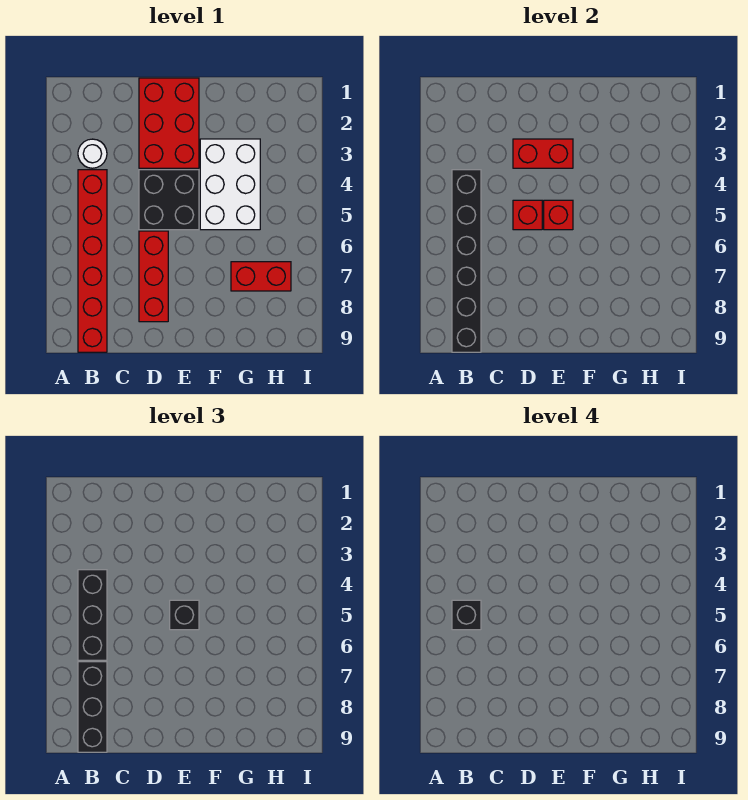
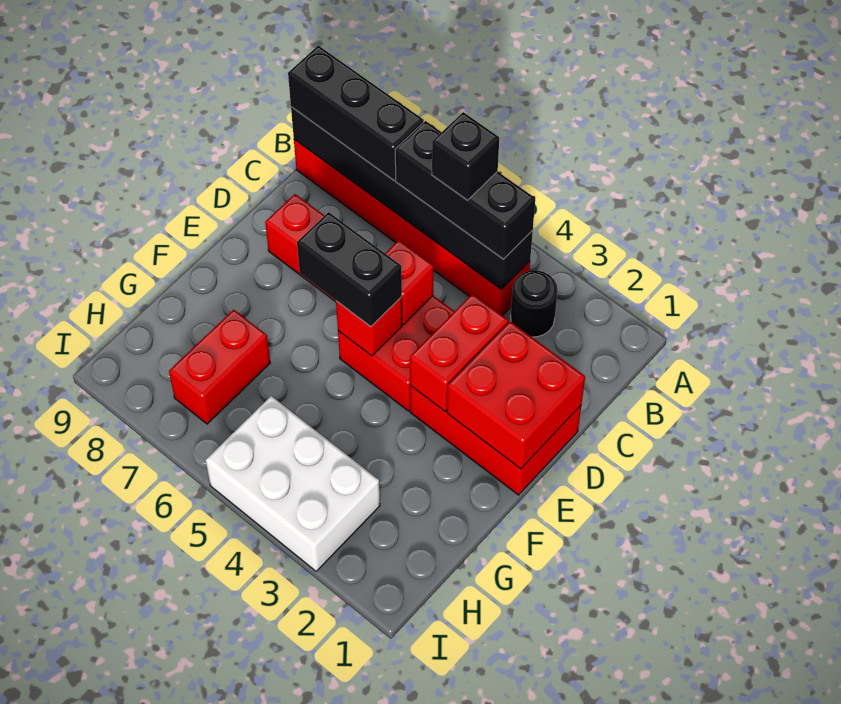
white 1x1 round brick [78,139,107,168] -> black 1x1 round brick [511,270,558,337]
none -> red 2x2 brick [447,321,585,469]
black 2x2 brick [139,170,199,230] -> red 2x2 brick [338,296,455,411]
black 1x1 brick [170,600,199,630] -> black 1x2 brick [297,212,402,327]
white 2x3 brick [200,139,260,230] -> white 2x3 brick moved to [206,396,380,571]

